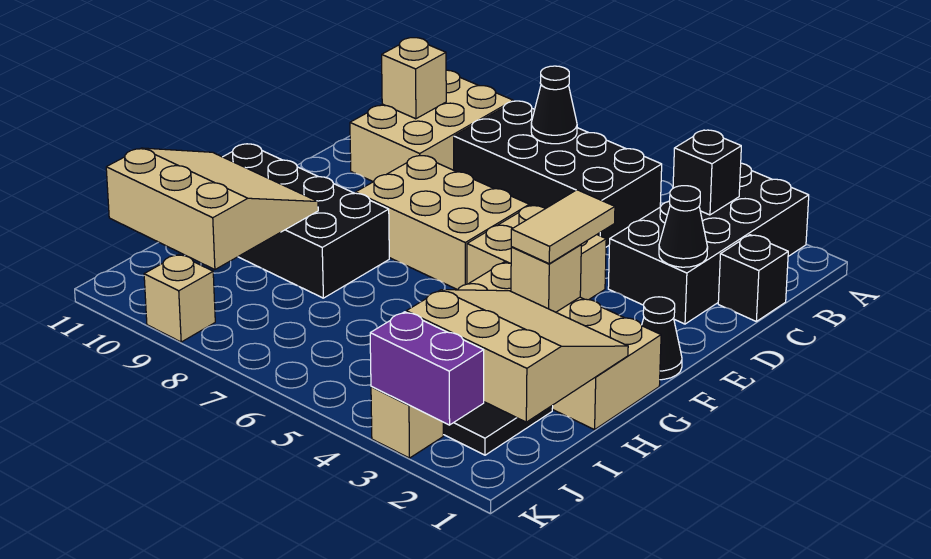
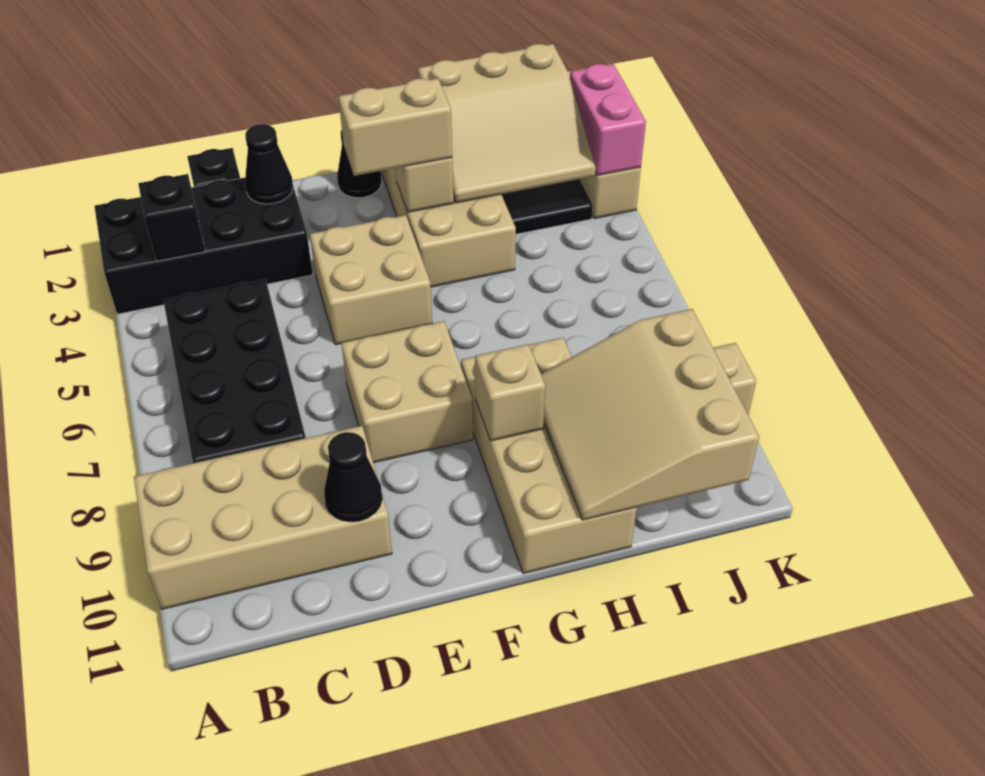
black 1x1 cone [531,66,577,144] -> black 1x1 cone moved to [324,432,382,522]
tan 2x3 brick [350,70,513,182] -> tan 2x4 brick [134,426,392,609]
tan 1x1 brick [382,38,446,119] -> tan 1x1 brick moved to [475,344,545,441]
tan 2x3 brick [355,156,529,290] -> tan 2x2 brick [341,321,473,463]
tan 1x2 tile [511,190,615,264] -> tan 1x2 brick [338,78,452,176]
black 2x4 brick [223,144,389,298] -> tan 2x4 brick [461,338,637,574]
tan 3x3 slope [406,290,628,422] -> tan 3x3 slope turned to [418,44,596,203]
purple 1x2 brick [370,312,484,425] -> pink 1x2 brick [570,64,646,175]

